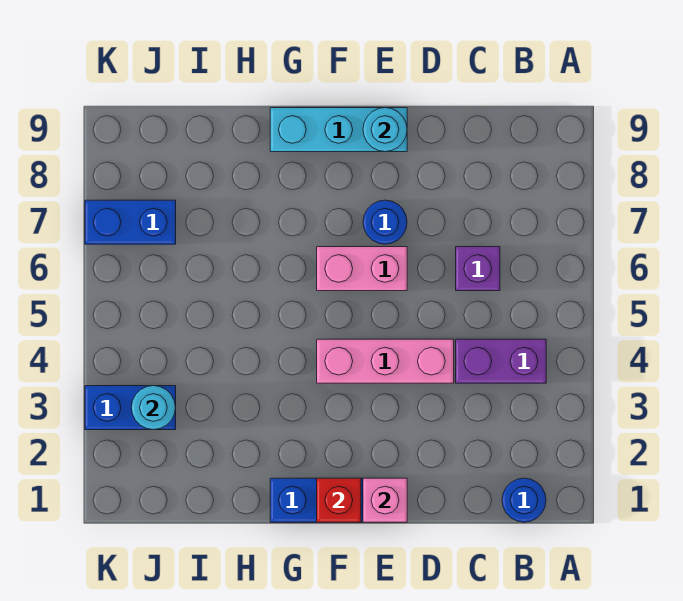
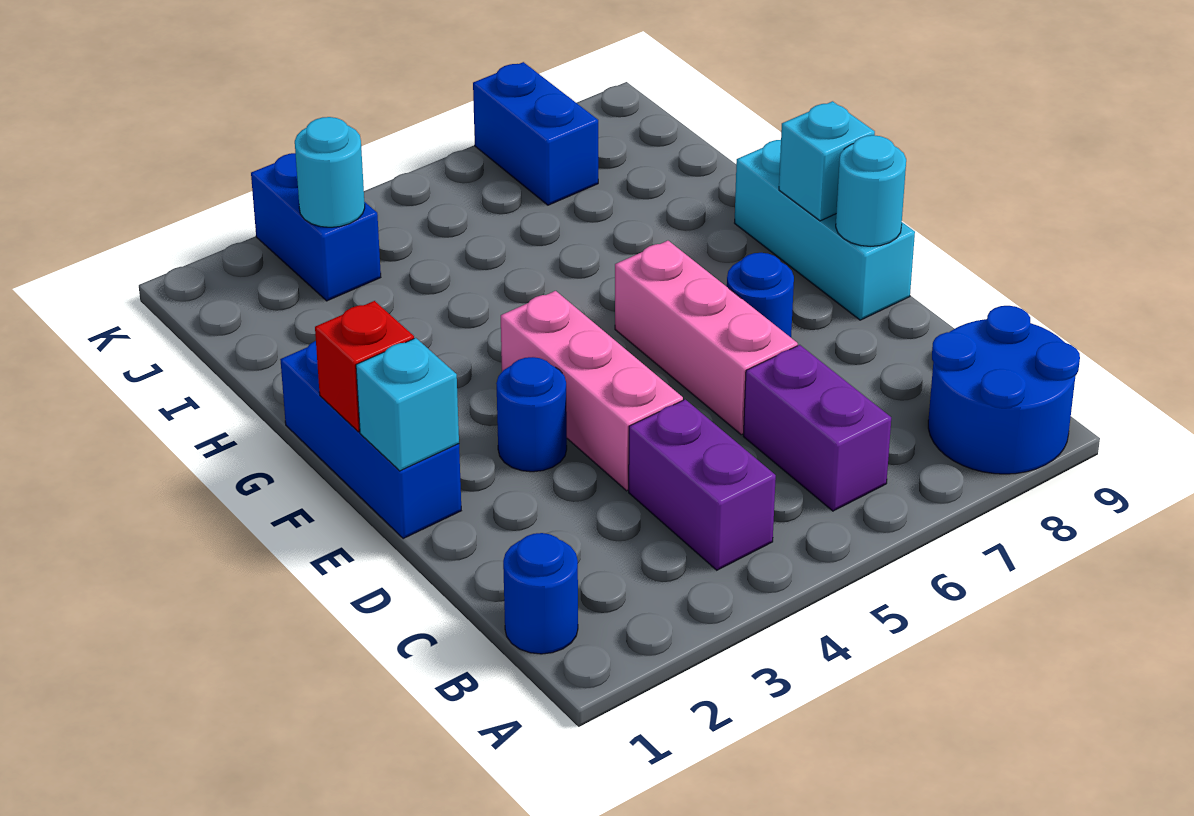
none -> blue 2x2 round brick [928,306,1080,474]
purple 1x1 brick [456,247,500,291] -> purple 1x2 brick [743,345,891,511]
pink 1x1 brick [363,478,407,522] -> cyan 1x1 brick [356,338,459,471]
none -> blue 1x1 round brick [496,357,567,472]
pink 1x2 brick [317,247,407,291] -> pink 1x3 brick [615,241,798,435]
none -> cyan 1x1 brick [779,101,875,221]

